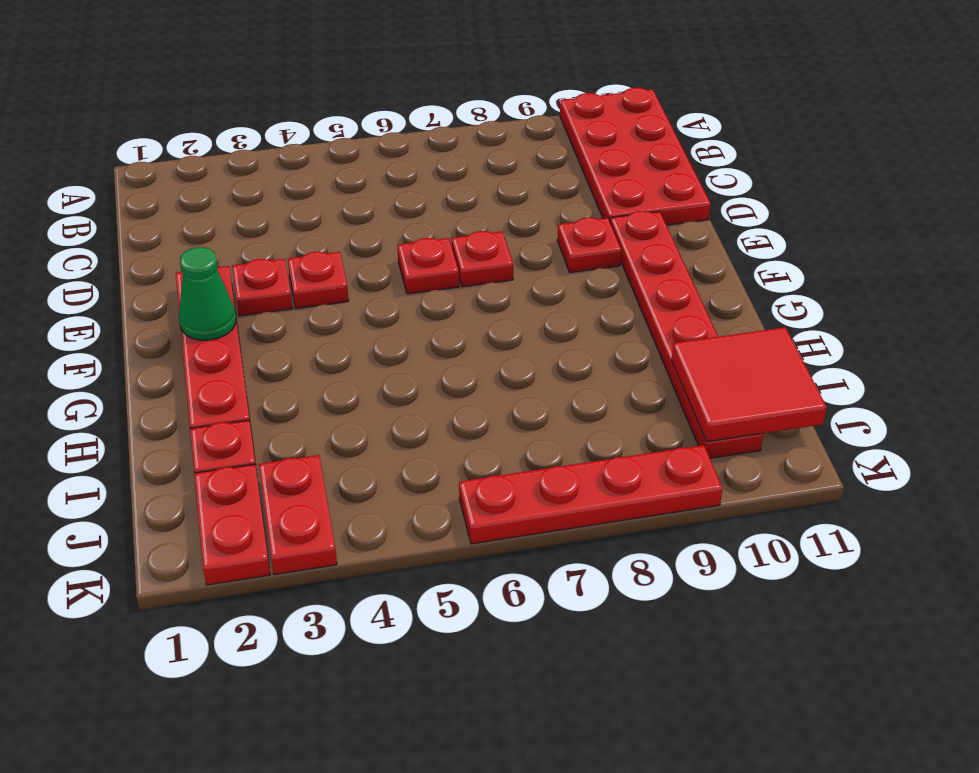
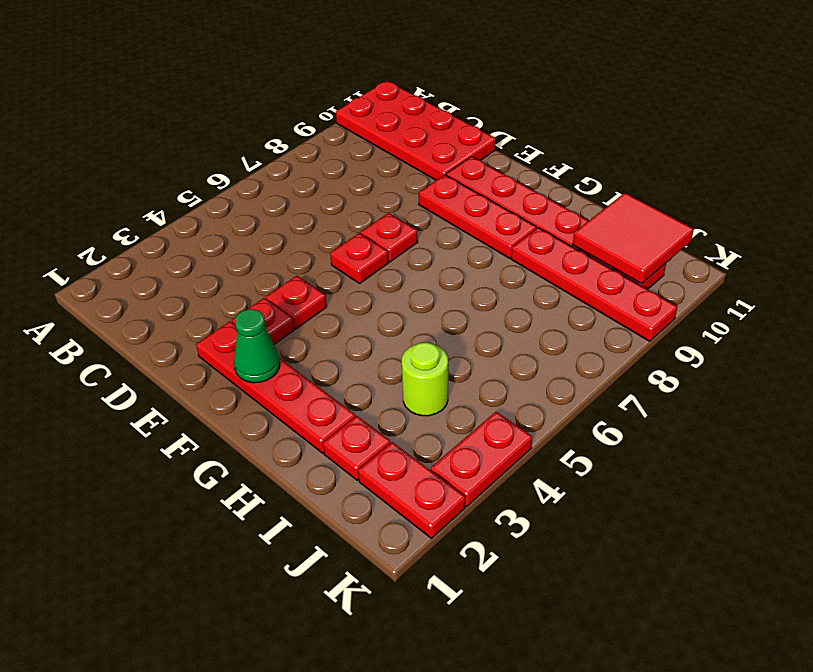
red 1x1 plate [557,218,621,273] -> red 1x3 plate [419,175,536,258]
none -> lime 1x1 round brick [402,342,448,416]
red 1x2 plate [259,455,337,575] -> red 1x2 plate turned to [431,412,532,506]
red 1x4 plate [459,445,723,544] -> red 1x4 plate turned to [511,228,677,341]

